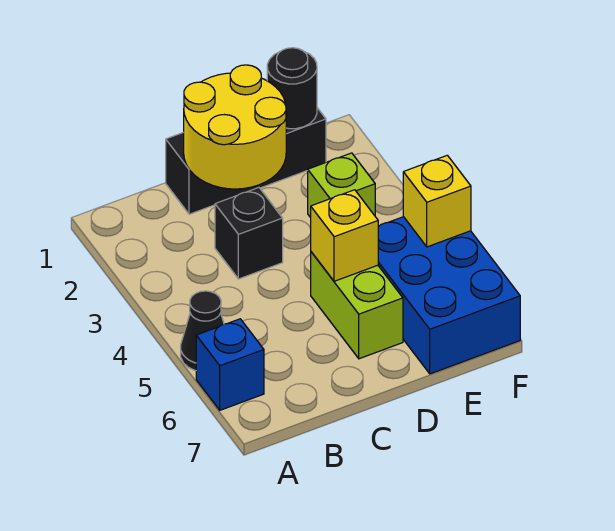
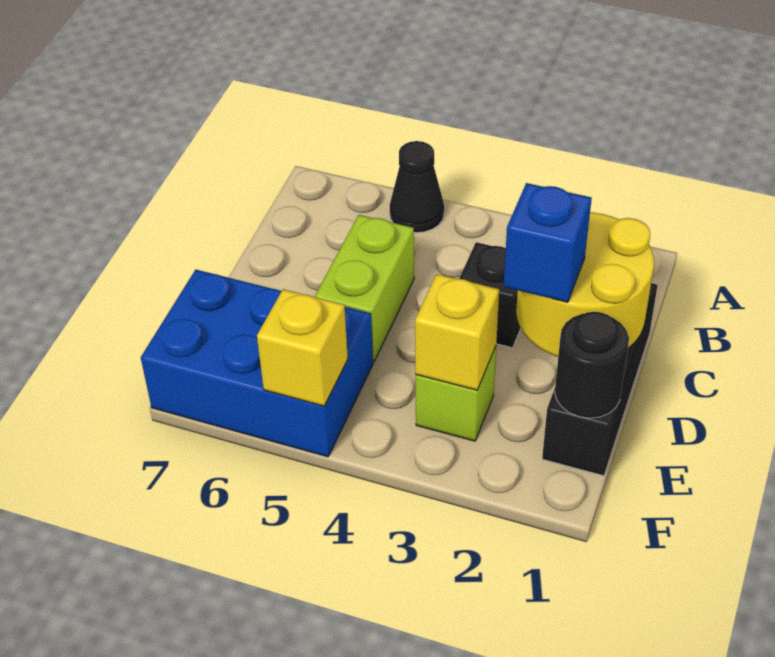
blue 1x1 brick [196,319,264,410] -> blue 1x1 brick moved to [504,183,592,302]
lime 1x2 brick [311,252,403,359] -> lime 1x2 brick turned to [314,215,414,362]
yellow 1x1 brick [311,190,378,281] -> yellow 1x1 brick moved to [415,274,499,390]

